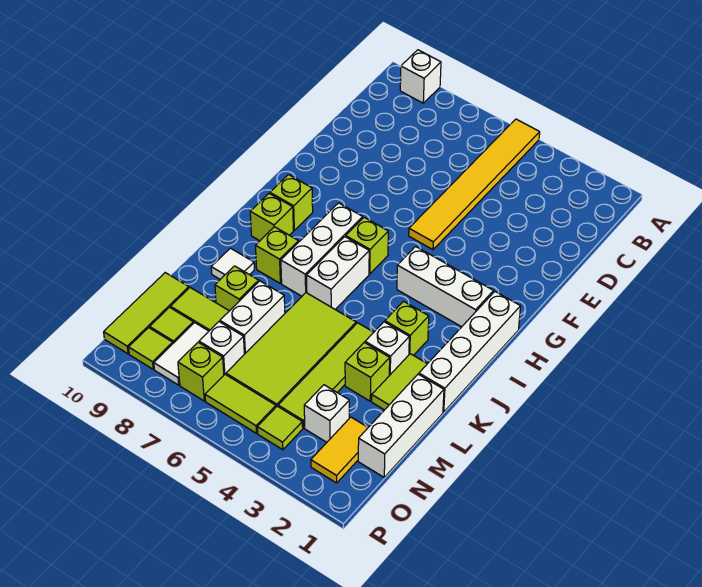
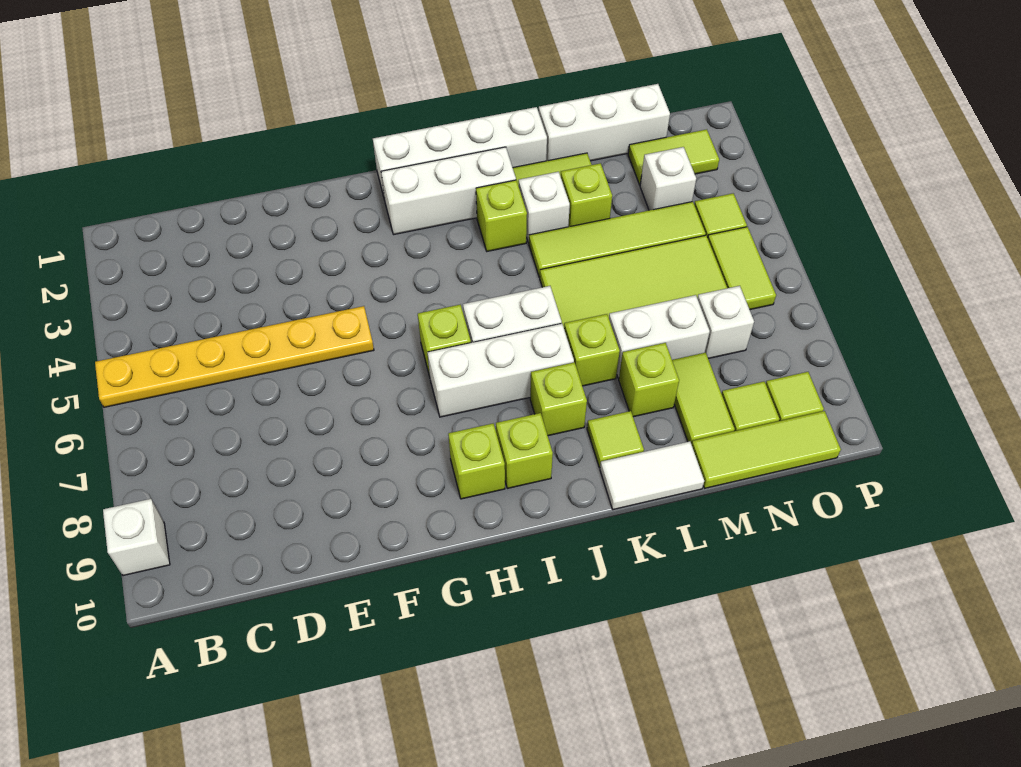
yellow 1x6 tile [409,119,540,250] -> yellow 1x6 plate [95,306,374,407]
white 1x3 brick [397,247,494,327] -> white 1x3 brick turned to [381,147,516,235]
white 1x1 tile [211,248,254,279] -> lime 1x1 tile [587,411,644,468]
yellow 1x2 tile [311,417,368,483] -> lime 1x2 tile [628,129,719,185]
white 1x2 tile [154,323,209,385] -> white 1x2 tile moved to [600,441,704,510]
lime 1x1 brick [178,342,224,401] -> lime 1x1 brick moved to [564,314,620,386]

